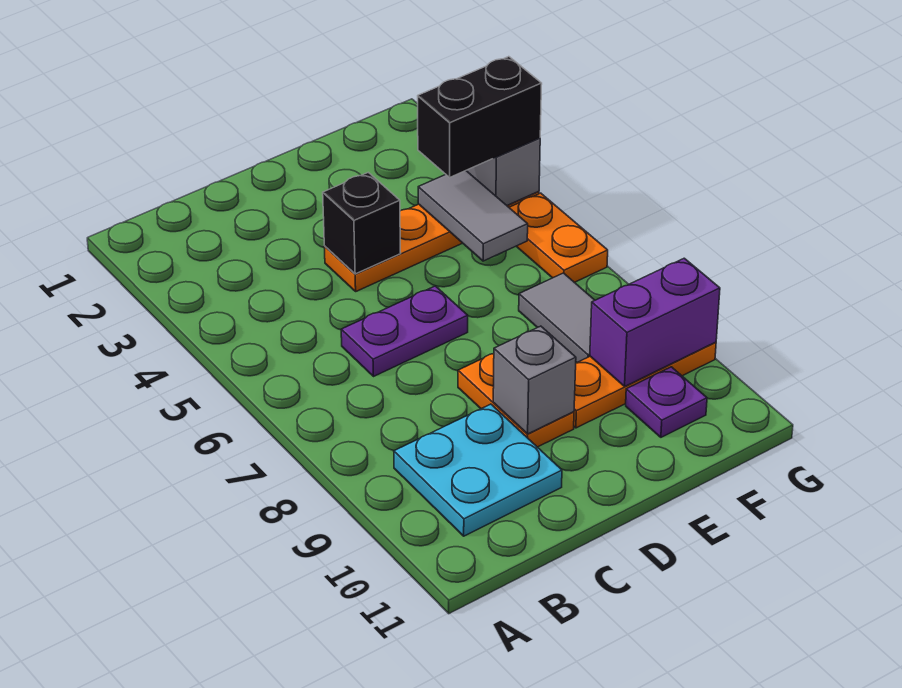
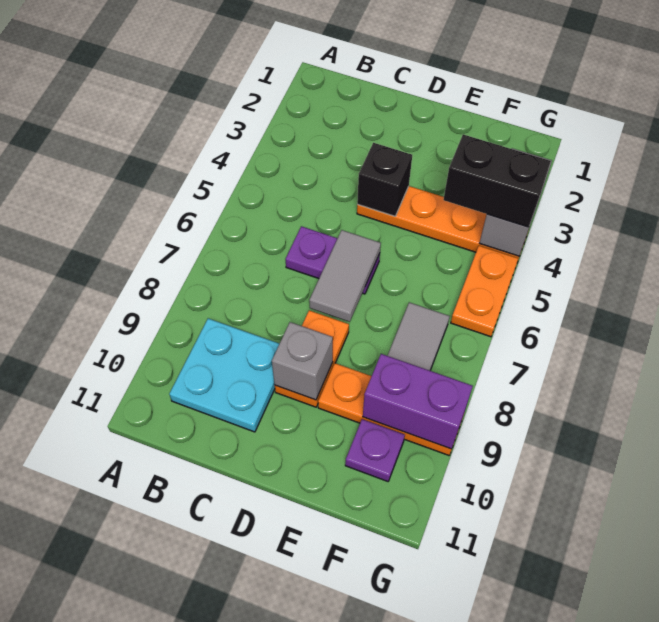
grey 1x2 tile [418,171,528,261] -> grey 1x2 tile moved to [309,230,381,322]

